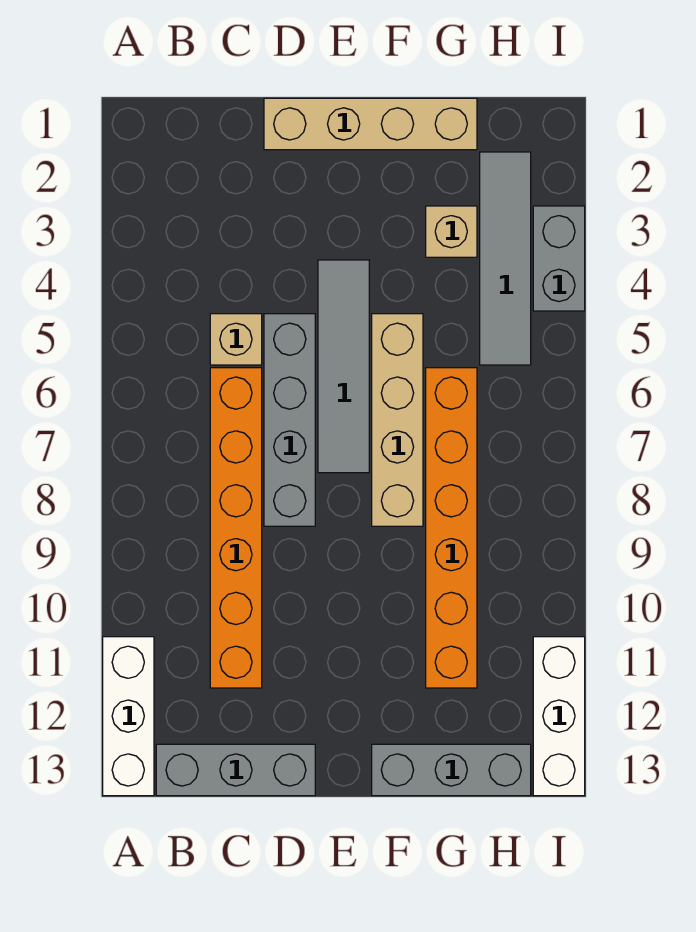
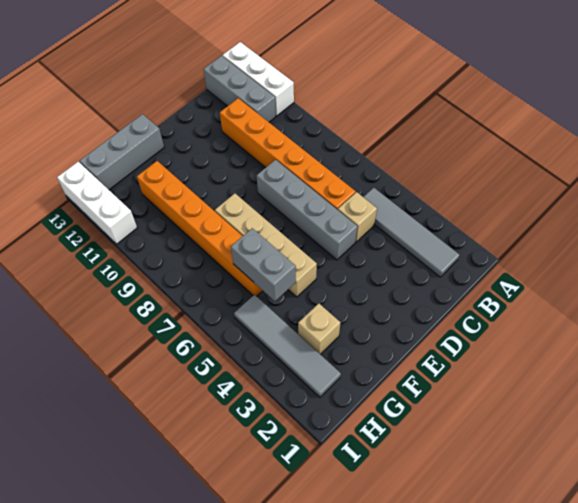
grey 1x3 brick [156,744,315,796] -> grey 1x3 brick turned to [204,56,276,122]
tan 1x4 brick [264,98,477,150] -> none
grey 1x4 tile [318,260,369,473] -> grey 1x4 tile moved to [364,188,459,277]
grey 1x2 brick [533,206,585,311] -> grey 1x2 brick moved to [231,228,296,301]

